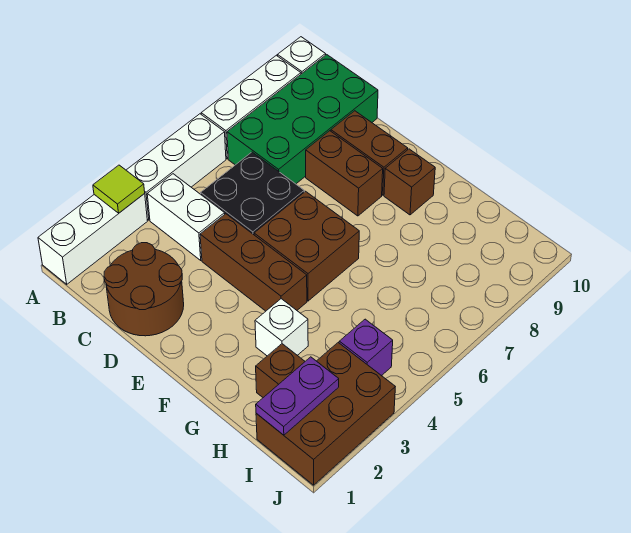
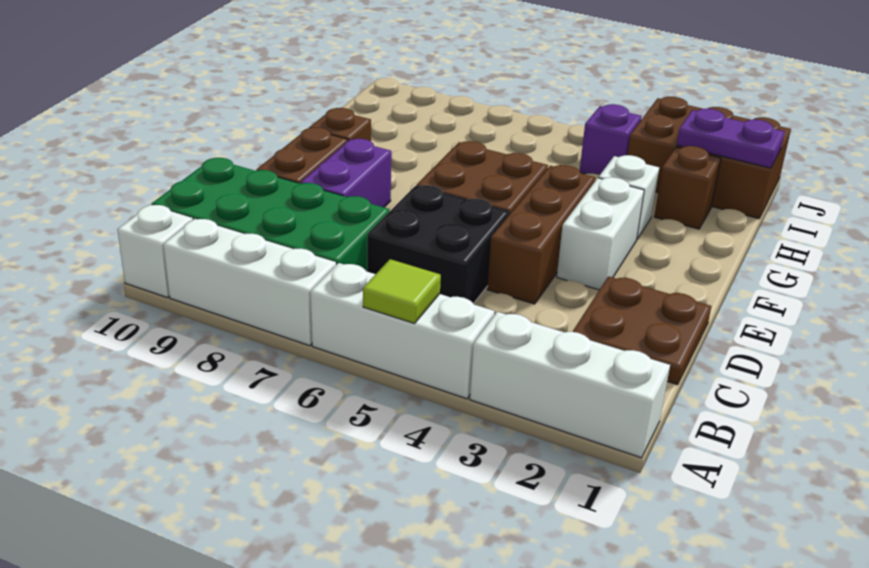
lime 1x1 tile [93,165,145,213] -> lime 1x1 tile moved to [363,259,441,323]
white 1x2 brick [147,174,225,260] -> white 1x2 brick moved to [557,177,644,290]
brown 2x2 round brick [104,243,184,336] -> brown 2x2 plate [573,276,711,385]
brown 1x2 brick [306,131,383,216] -> purple 1x2 brick [300,139,391,207]

